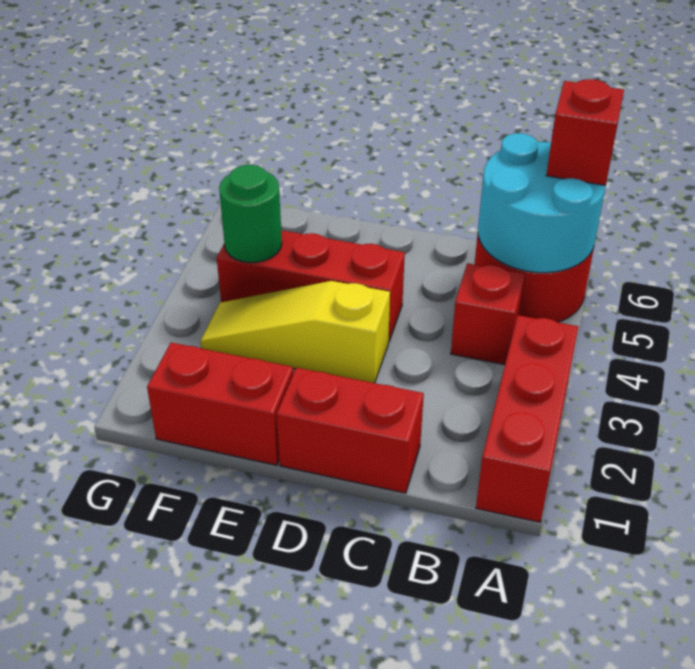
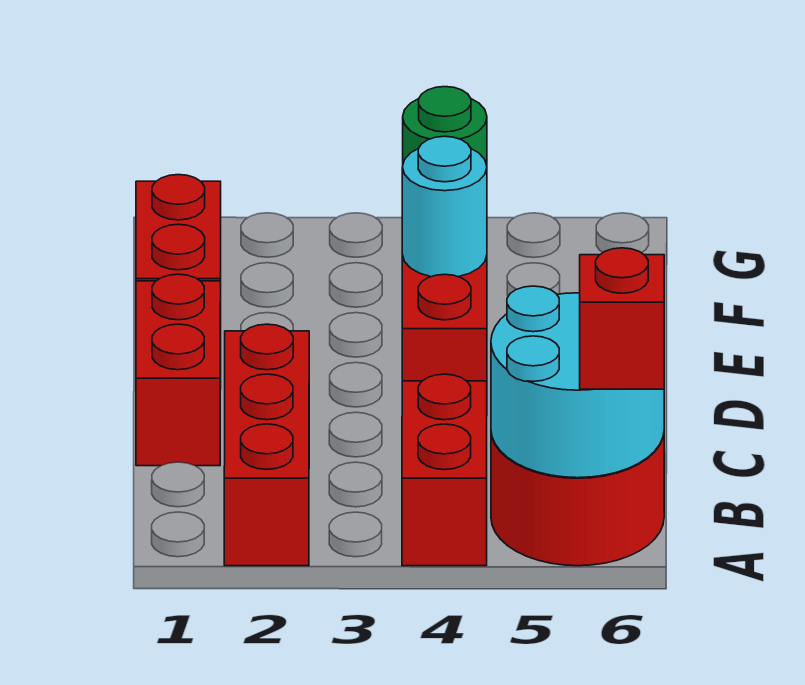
red 1x3 brick [476,315,578,522] -> red 1x3 brick turned to [224,324,309,566]
red 1x1 brick [451,263,525,365] -> red 1x2 brick [402,374,487,566]
yellow 1x3 slope [200,281,390,383] -> none
none -> cyan 1x1 round brick [402,136,487,277]

